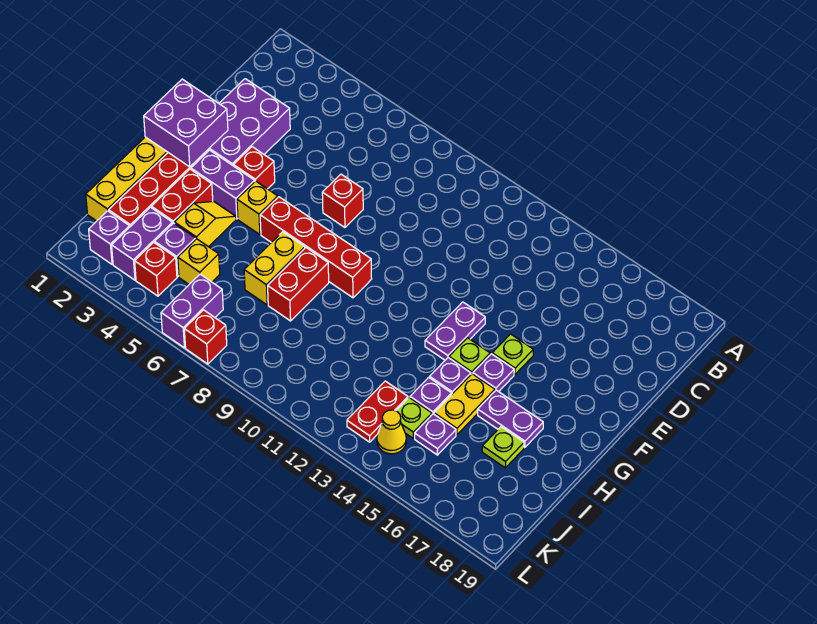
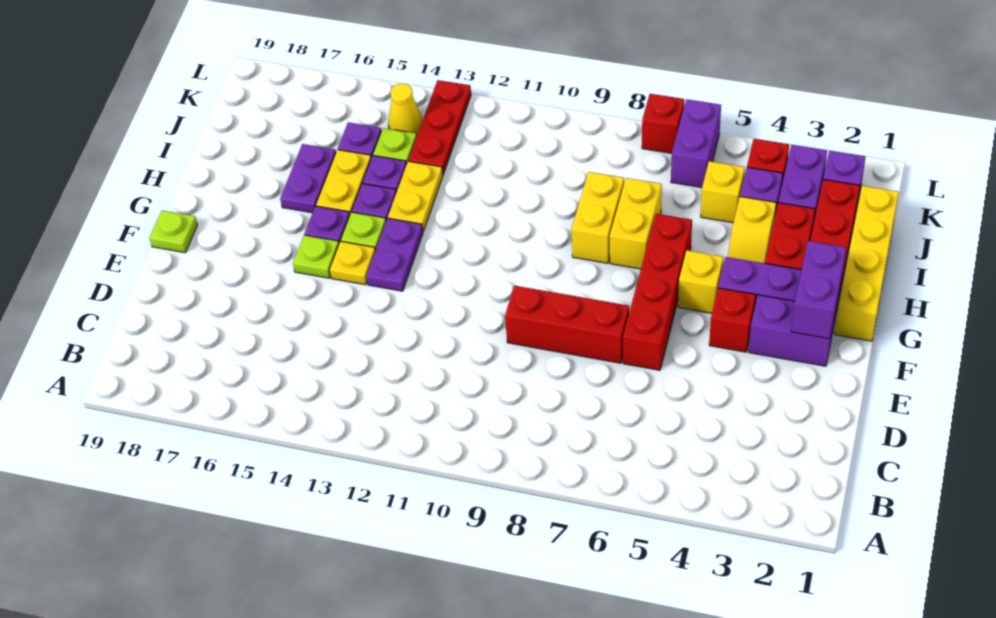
purple 2x3 brick [208,79,290,166] -> purple 1x2 brick [749,295,835,366]
red 1x1 brick [322,174,363,227] -> red 1x3 brick [505,286,629,363]
purple 2x2 brick [144,79,228,167] -> purple 1x2 brick [791,241,846,339]
none -> yellow 1x1 plate [330,241,375,285]
red 1x4 brick [260,197,372,298] -> red 1x4 brick turned to [623,214,692,370]
red 1x2 brick [268,248,329,321] -> yellow 1x2 brick [571,172,624,263]
none -> yellow 1x2 plate [388,161,443,231]
purple 1x2 plate [478,390,543,448] -> purple 1x2 plate turned to [280,144,336,213]
lime 1x1 plate [482,427,524,468] -> lime 1x1 plate moved to [149,210,197,253]
red 1x2 plate [347,381,408,442] -> red 1x3 plate [408,80,471,174]

